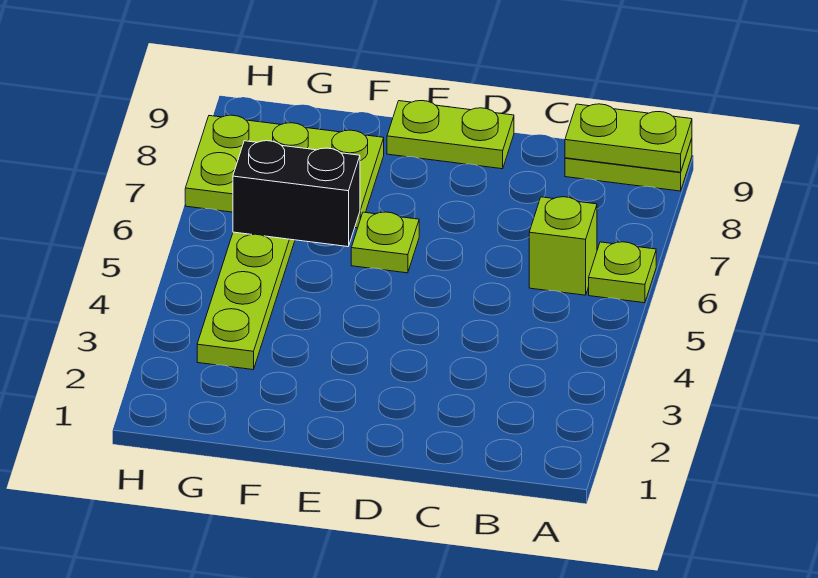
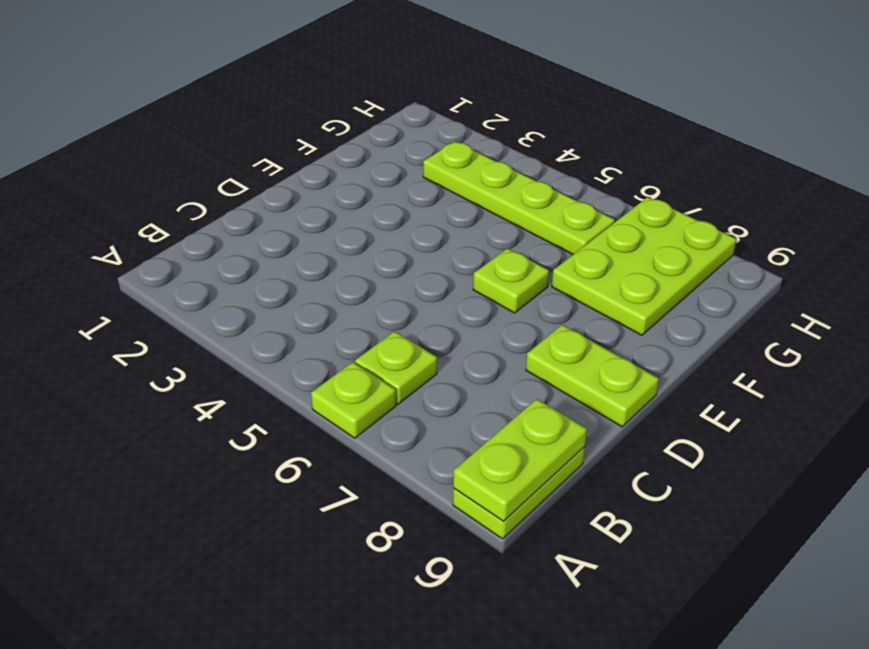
lime 1x1 brick [529,197,597,295] -> lime 1x1 plate [355,331,437,404]
lime 1x2 plate [387,101,514,169] -> lime 1x2 plate turned to [526,325,659,427]
black 1x2 brick [233,141,360,247] -> none

